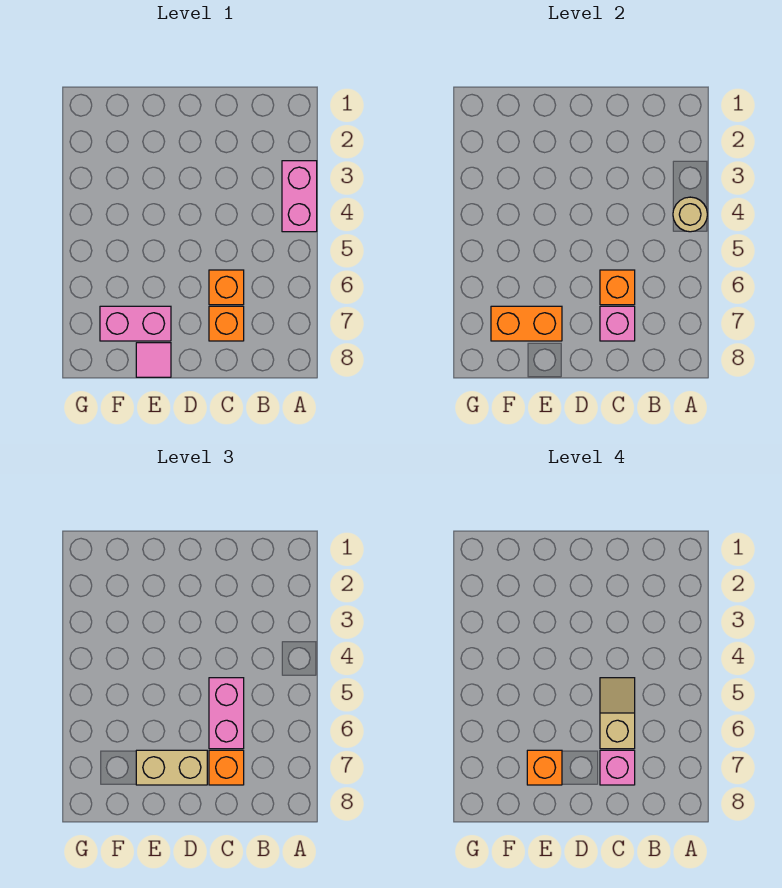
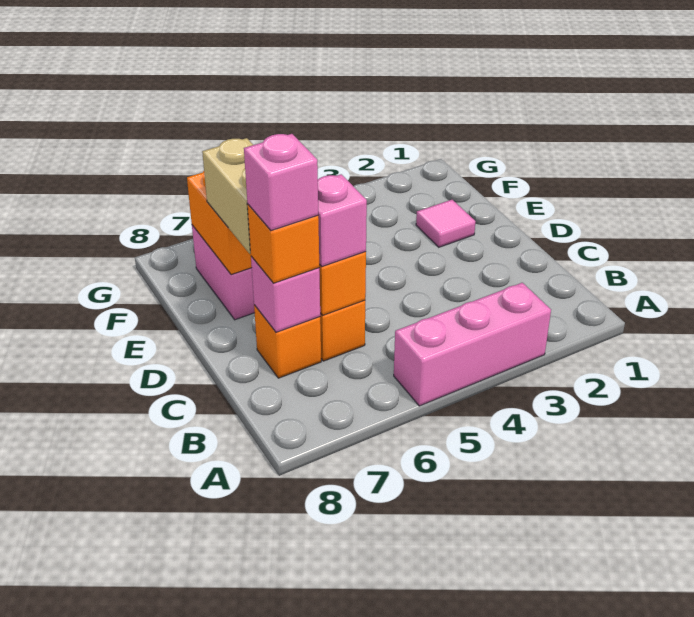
pink 1x2 brick [282,161,317,232] -> pink 1x3 brick [394,283,551,406]
tan 1x1 round brick [673,197,707,232] -> none
pink 1x2 brick [209,678,244,749] -> pink 1x1 brick [318,174,367,266]
tan 1x2 slope [600,678,635,749] -> none
orange 1x1 brick [527,750,562,785] -> none
pink 1x1 tile [136,343,171,377] -> pink 1x1 tile moved to [416,200,476,247]

